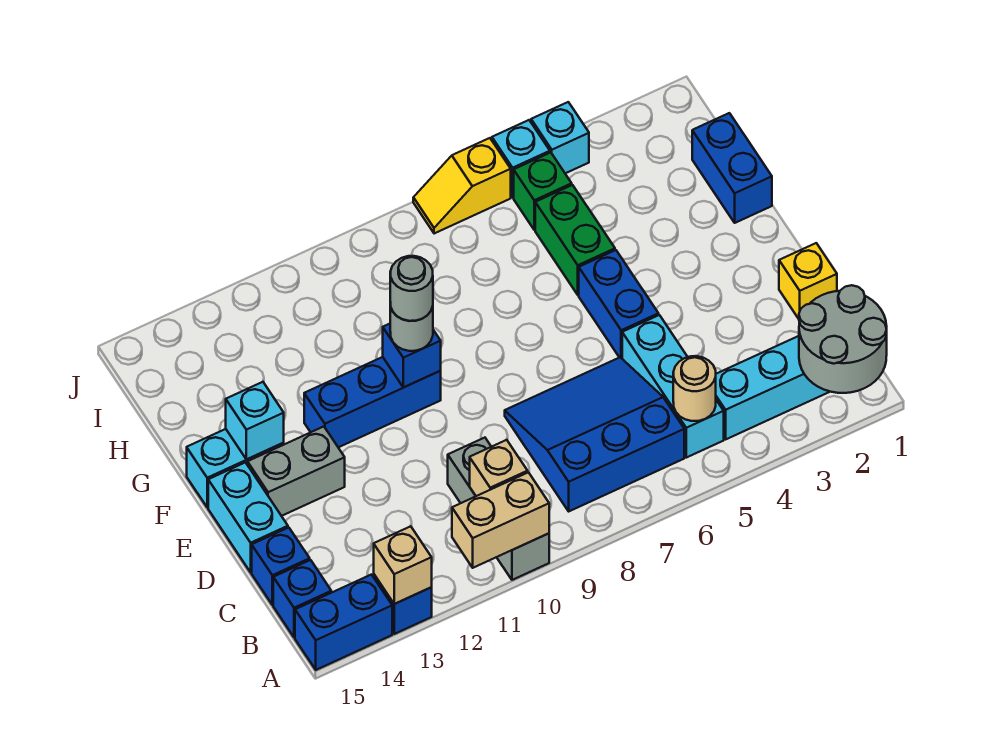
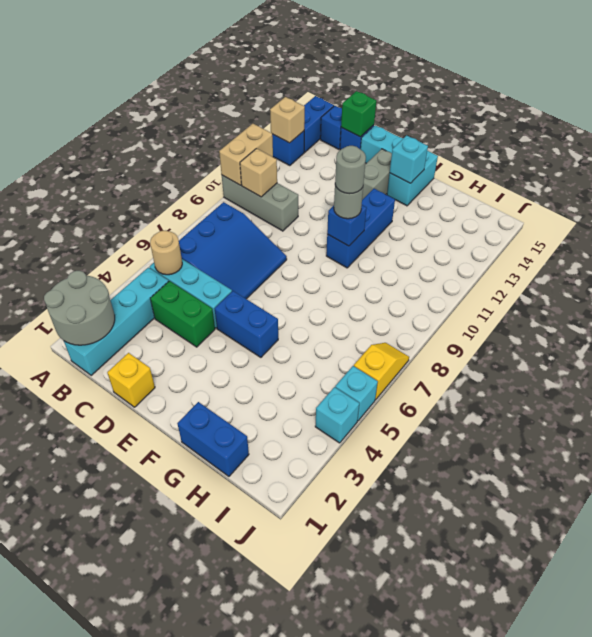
green 1x2 brick [535,185,615,295] -> green 1x2 brick moved to [150,281,215,347]
green 1x1 brick [514,153,572,230] -> green 1x1 brick moved to [341,91,376,137]

